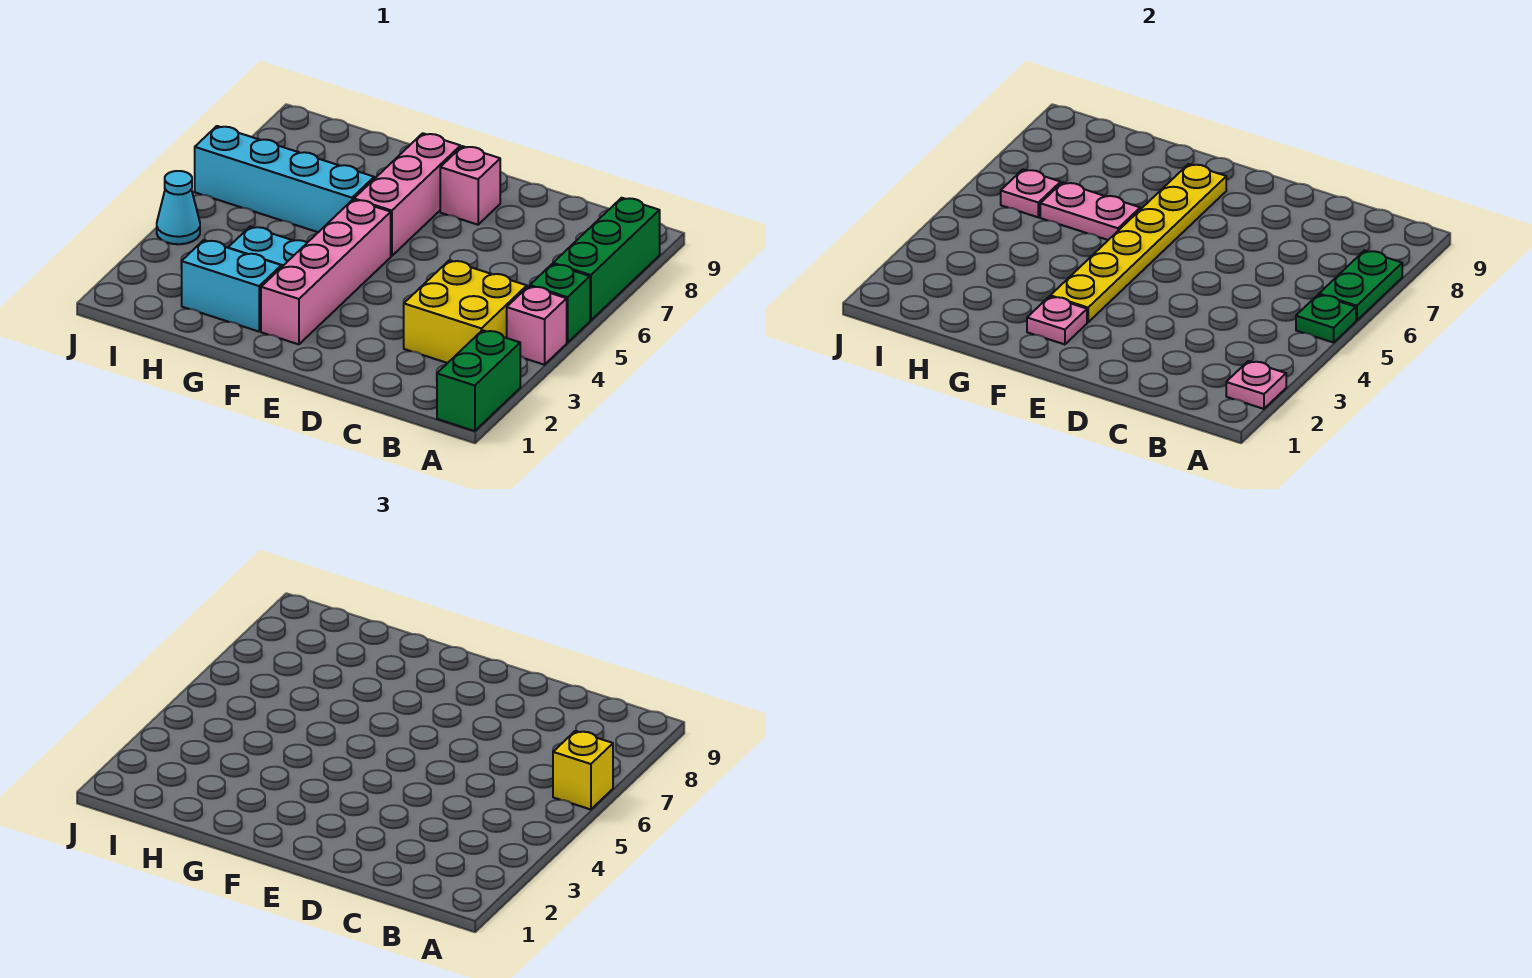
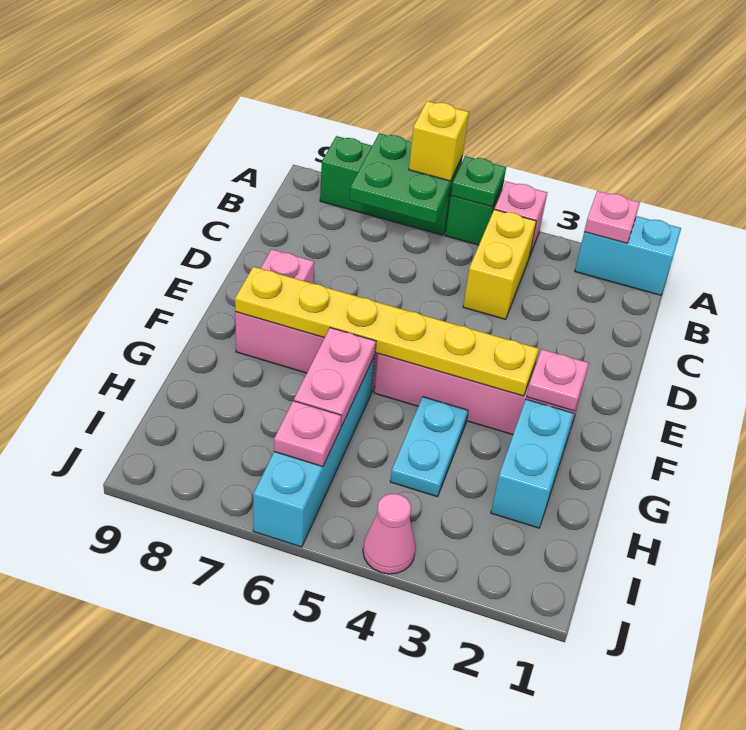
green 1x2 brick [437,330,520,431] -> cyan 1x2 brick [575,216,681,295]
green 1x2 plate [1319,251,1402,321] -> green 2x2 plate [349,133,463,224]
yellow 2x2 brick [404,260,527,363] -> yellow 1x2 brick [463,209,536,319]
cyan 1x1 cone [157,171,200,244] -> pink 1x1 cone [363,494,416,574]

